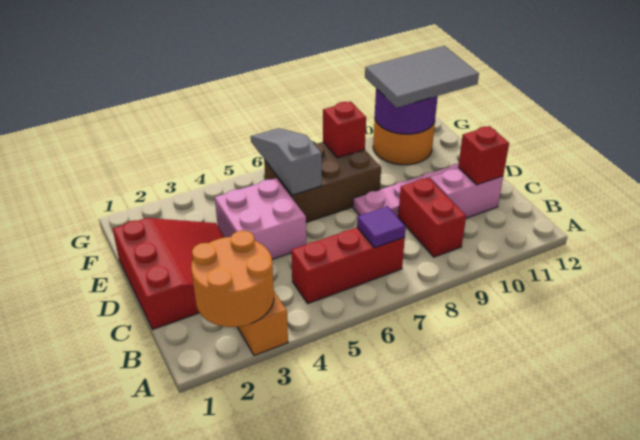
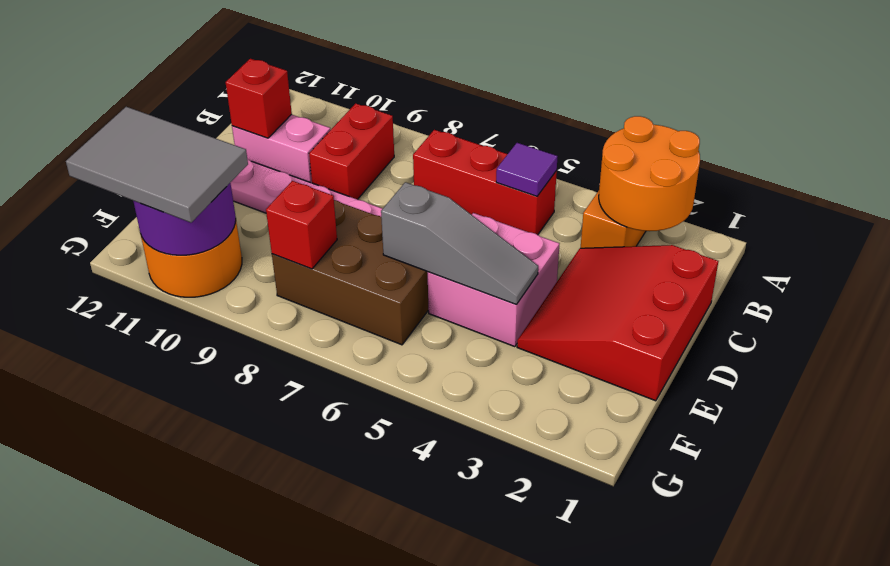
purple 1x1 tile [357,206,406,248] -> purple 1x1 tile moved to [496,143,558,196]
grey 1x3 slope [251,128,322,195] -> grey 1x3 slope turned to [381,182,538,305]

